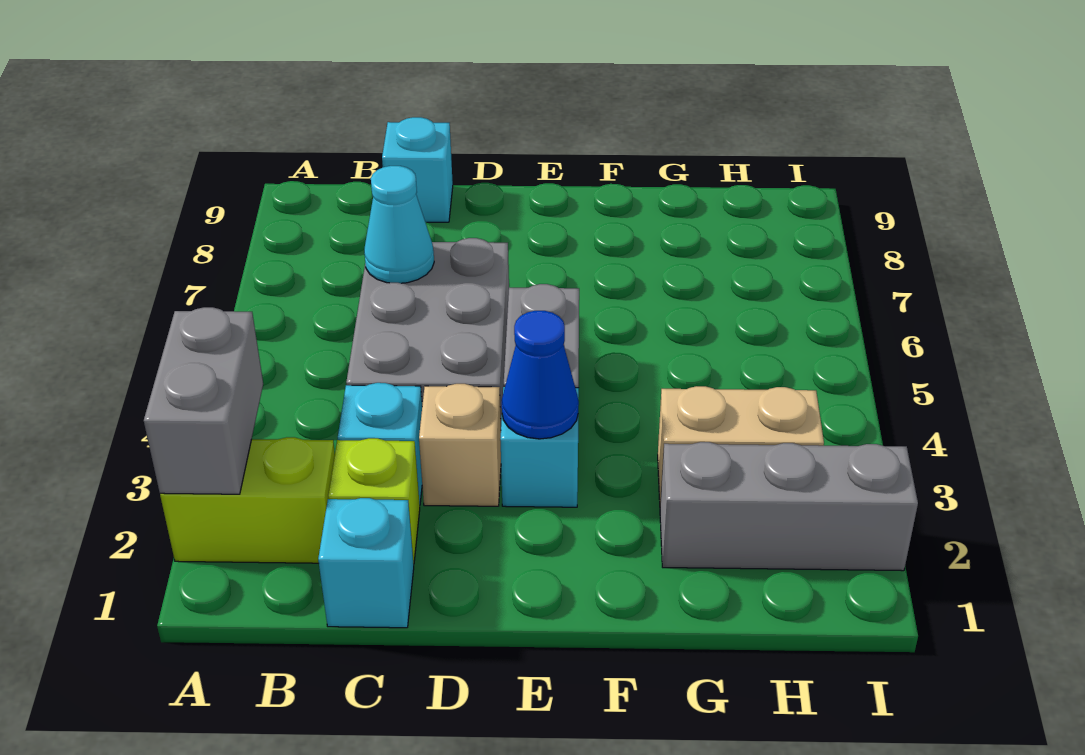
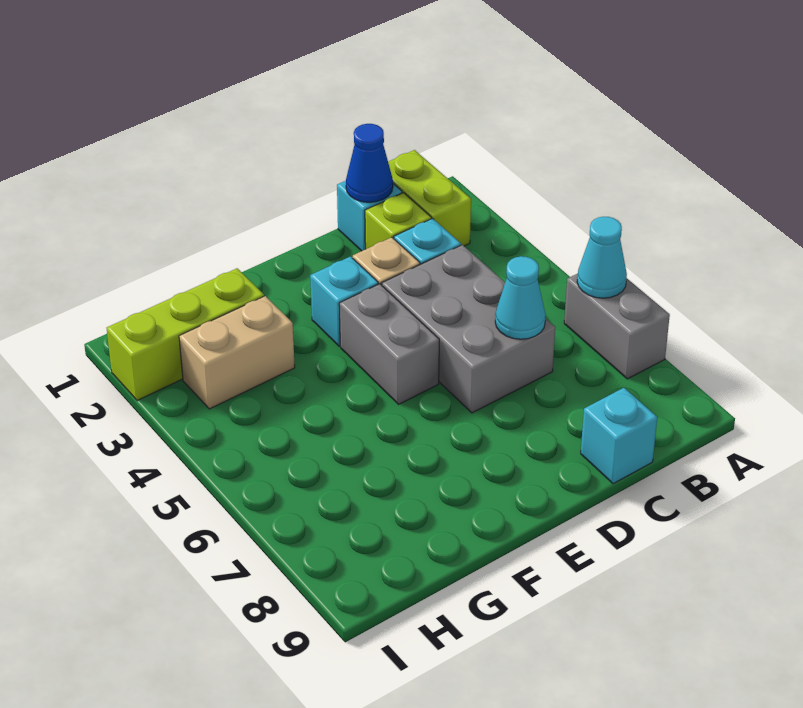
lime 1x2 brick [160,437,335,563] -> lime 1x2 brick turned to [388,150,471,246]
grey 1x2 brick [144,307,263,494] -> grey 1x2 brick moved to [564,274,670,379]
none -> cyan 1x1 cone [577,217,627,298]
blue 1x1 cone [502,311,579,439] -> blue 1x1 cone moved to [346,124,393,202]
grey 1x3 brick [660,442,918,571] -> lime 1x3 brick [107,268,264,401]

